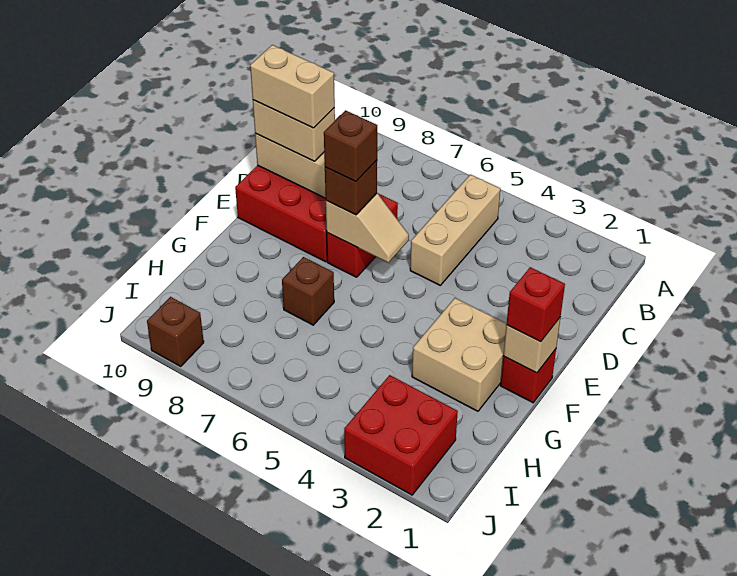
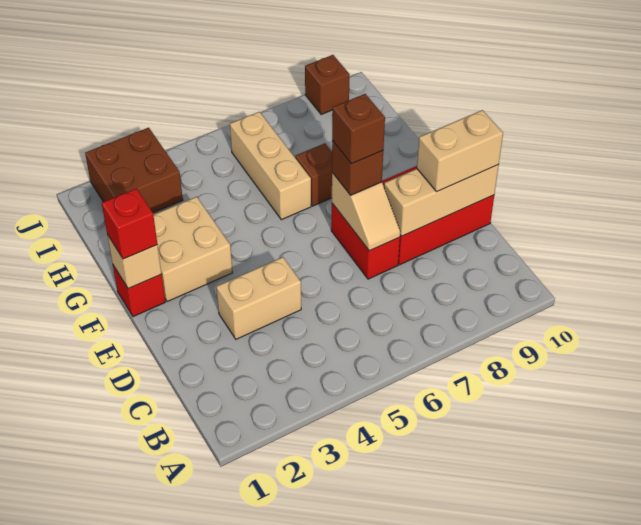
tan 1x3 brick [410,175,500,285] -> tan 1x3 brick moved to [230,112,311,220]
tan 1x2 brick [250,45,335,128] -> tan 1x2 brick moved to [217,257,301,339]
tan 1x2 slope [326,193,409,263] -> tan 1x2 slope turned to [332,173,400,251]
red 2x2 brick [344,375,458,495] -> brown 2x2 brick [85,128,183,213]

